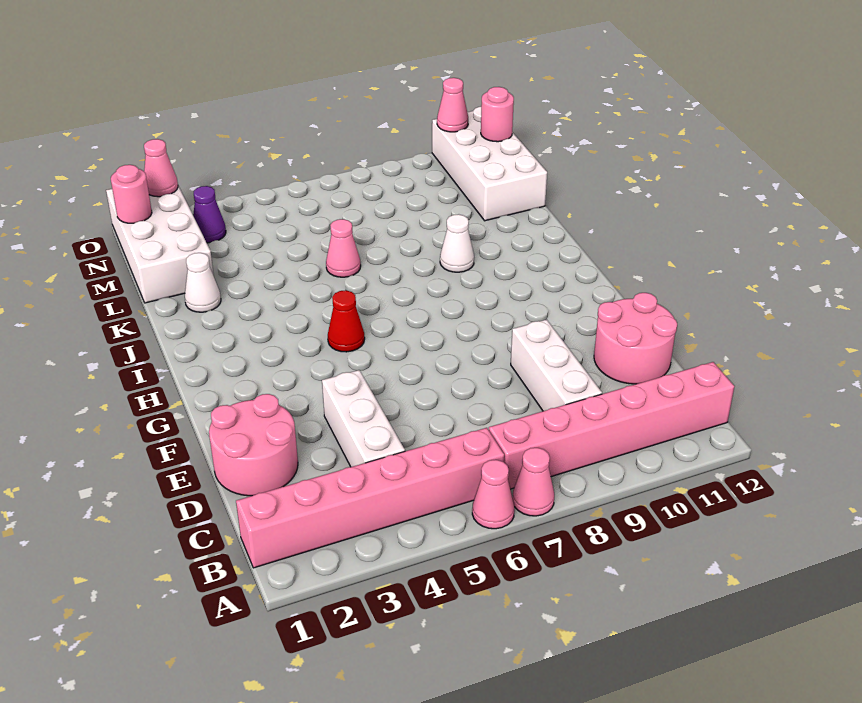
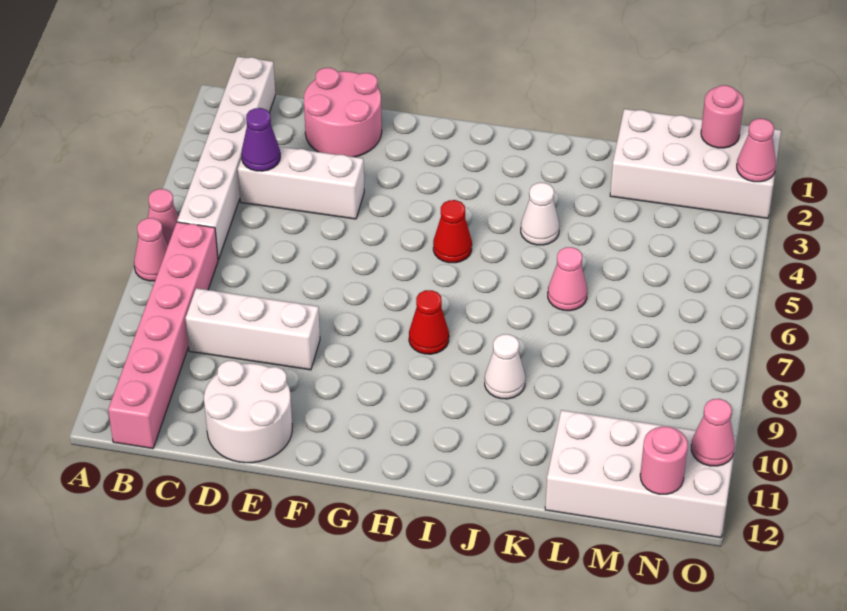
pink 1x6 brick [236,428,504,568] -> white 1x6 brick [177,57,275,260]
pink 2x2 round brick [594,293,677,384] -> white 2x2 round brick [204,361,292,463]
none -> red 1x1 cone [409,290,449,354]
white 1x1 cone [185,253,221,312] -> white 1x1 cone moved to [521,183,559,245]
purple 1x1 cone [193,186,226,243] -> purple 1x1 cone moved to [241,108,280,171]

